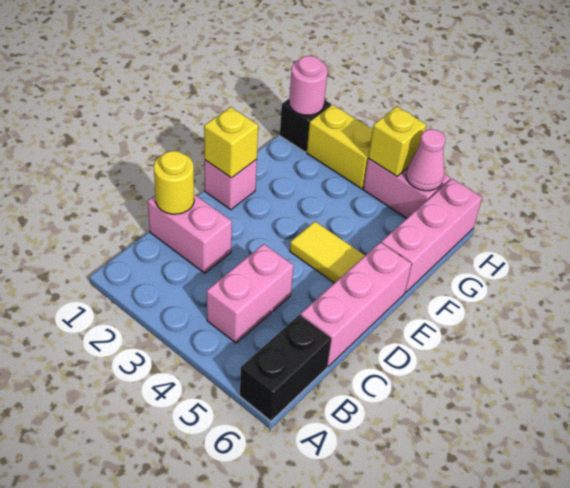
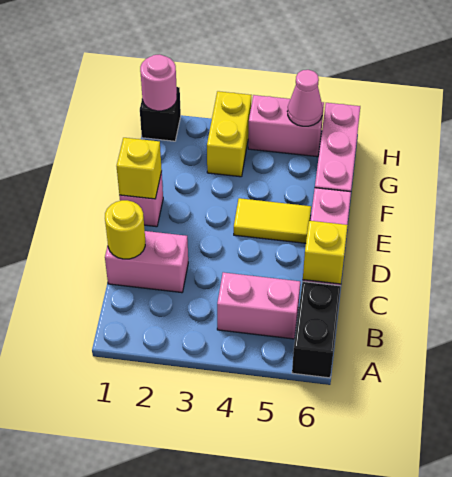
pink 1x2 brick [207,244,294,343] -> pink 1x2 brick turned to [217,272,300,339]
yellow 1x2 brick [307,105,373,189] -> yellow 1x2 brick turned to [207,91,251,177]
yellow 1x1 brick [368,107,426,176] -> yellow 1x1 brick moved to [303,221,348,284]

